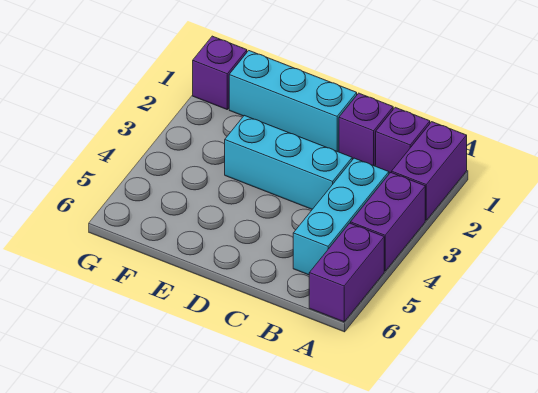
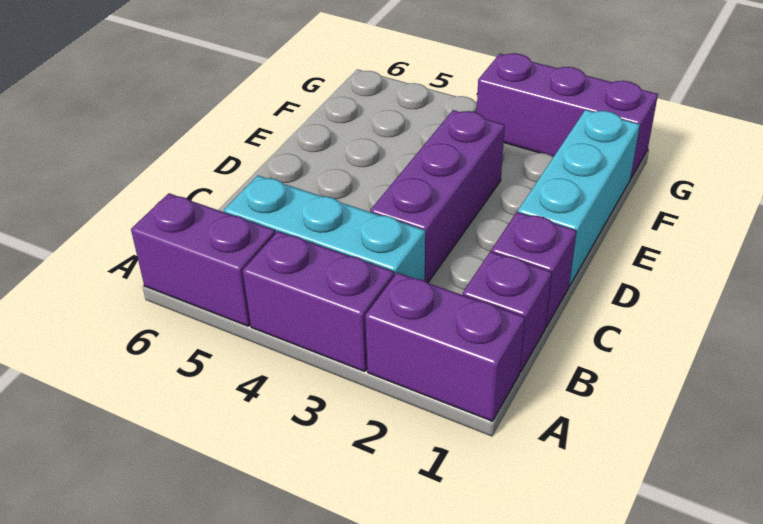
cyan 1x3 brick [225,115,352,209] -> purple 1x3 brick [370,110,505,283]
purple 1x1 brick [193,36,247,109] -> purple 1x3 brick [477,53,658,179]

